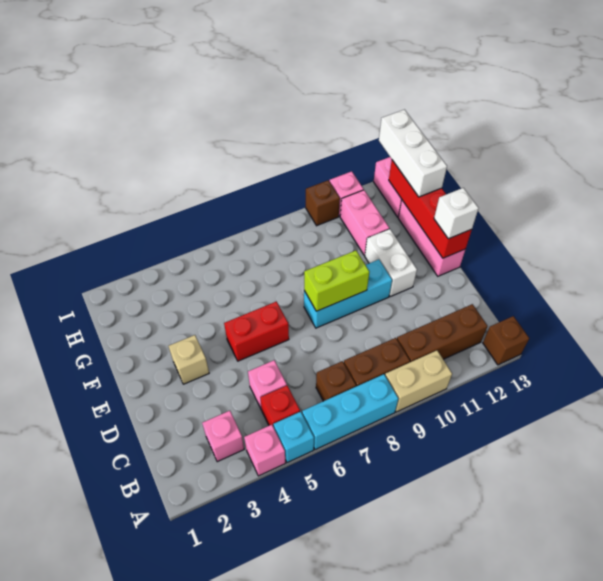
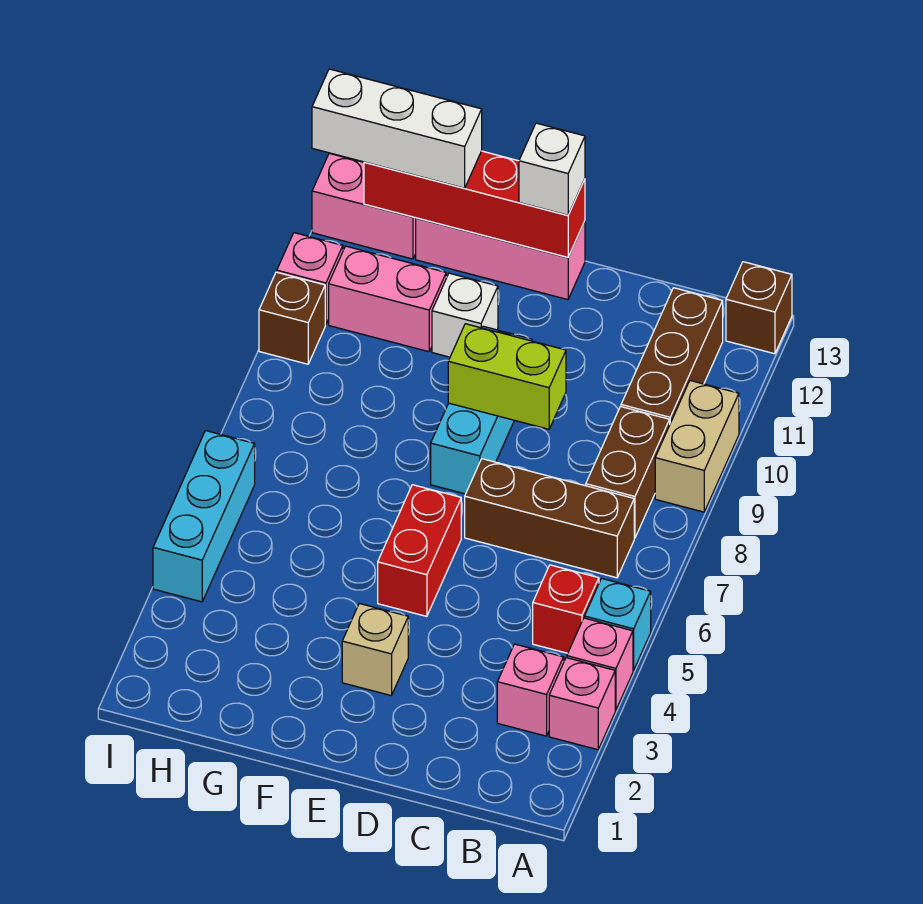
cyan 1x3 brick [302,374,398,450] -> cyan 1x3 brick moved to [153,431,255,602]
brown 1x1 brick [316,361,356,401] -> brown 1x3 brick [465,459,634,578]
pink 1x1 brick [248,360,287,410] -> pink 1x1 brick moved to [549,658,615,750]
lime 1x2 brick [304,251,369,311] -> lime 1x2 brick turned to [448,324,566,429]
white 1x2 brick [365,229,417,296] -> white 1x1 brick [432,273,498,357]

